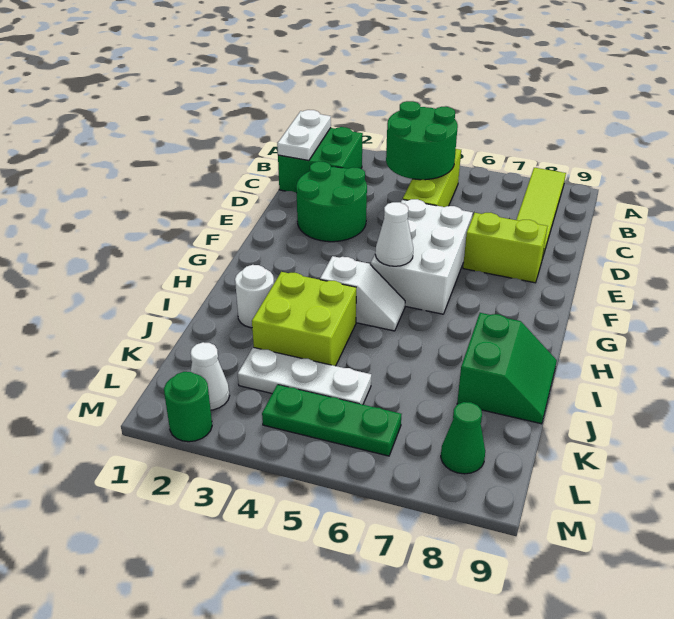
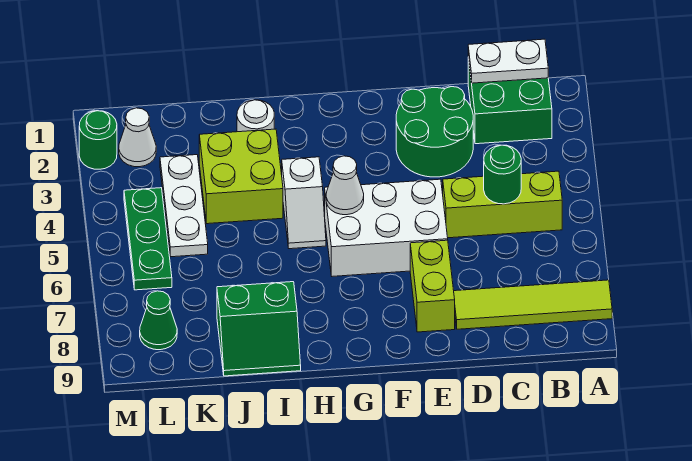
green 2x2 round brick [386,101,458,180] -> green 1x1 round brick [484,145,521,204]

